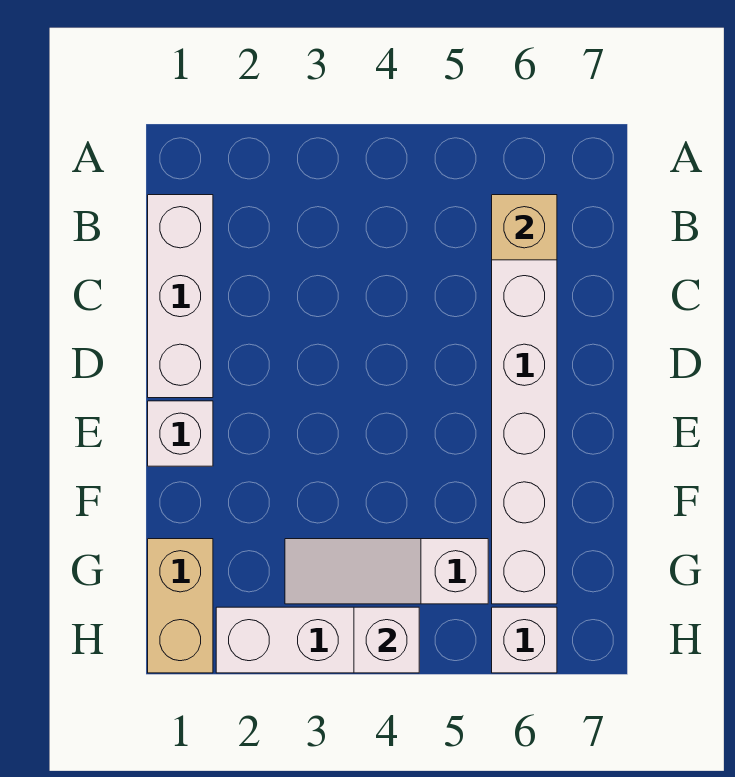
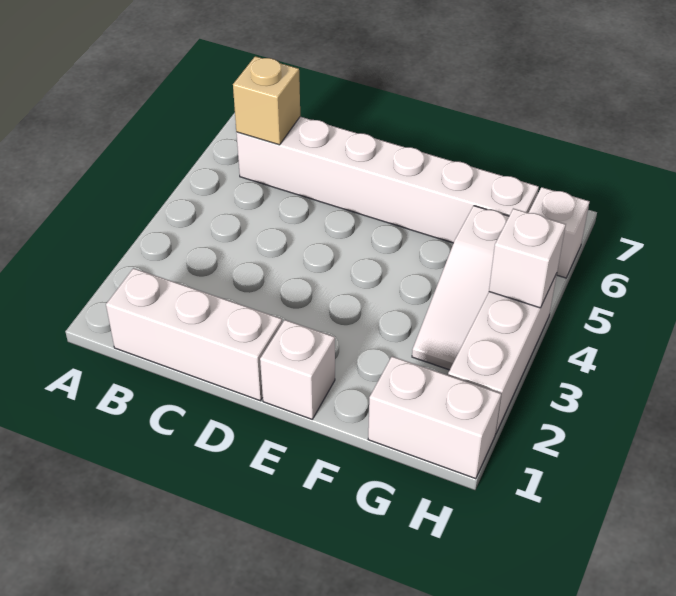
tan 1x2 brick [148,539,213,673] -> white 1x2 brick [368,356,501,479]

